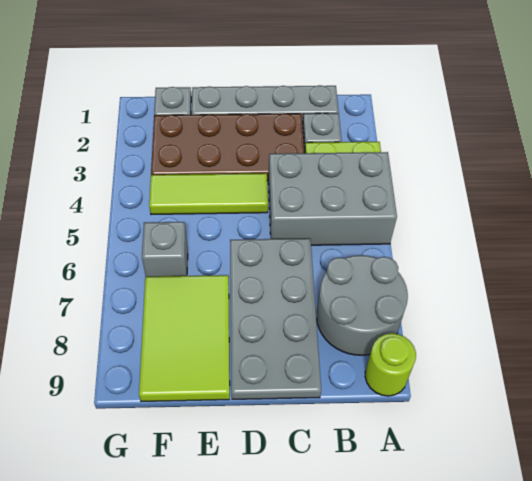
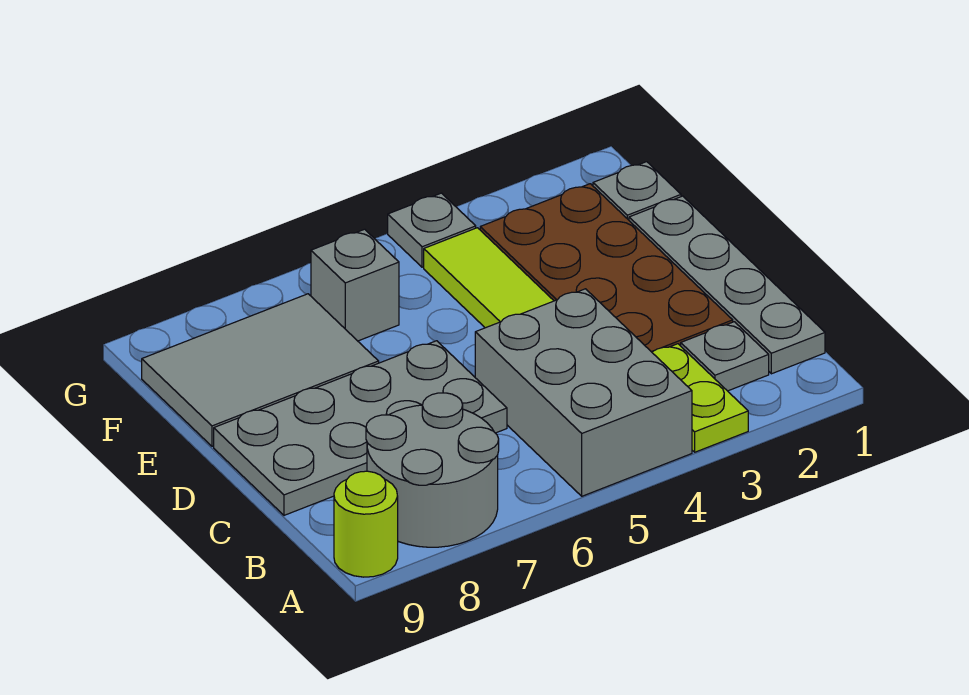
lime 2x3 tile [139,275,230,401] -> grey 2x3 tile [142,294,379,446]
none -> grey 1x1 plate [388,193,476,267]

